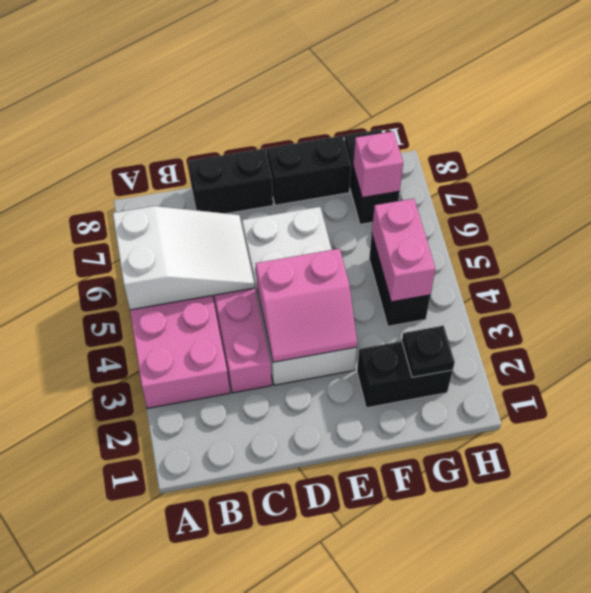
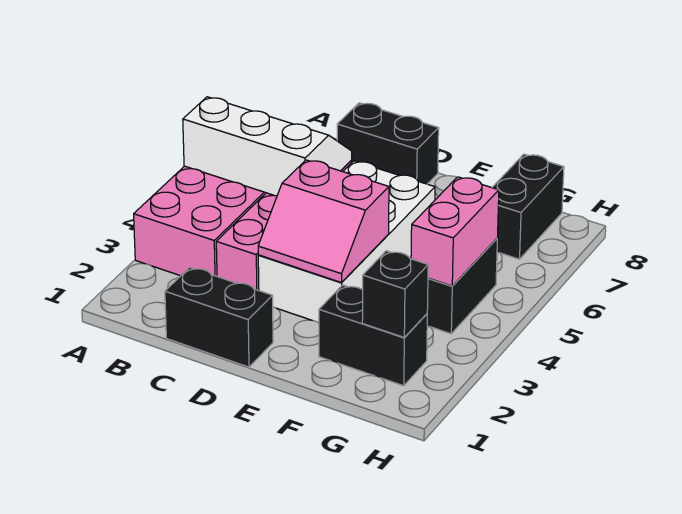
white 2x3 slope [113,206,255,310] -> white 2x3 slope turned to [183,97,352,196]
black 1x2 brick [267,136,351,205] -> black 1x2 brick moved to [165,267,273,367]
black 1x1 plate [402,326,455,377] -> black 1x1 brick [362,251,428,338]
pink 1x1 brick [353,131,403,198] -> none

